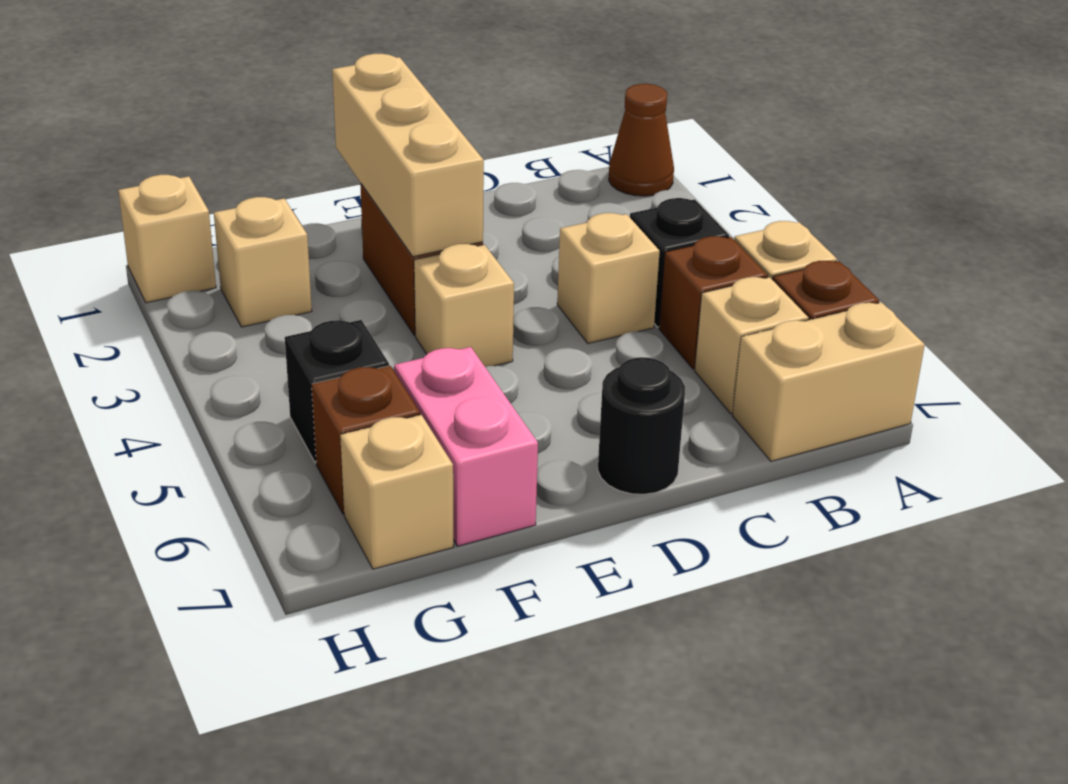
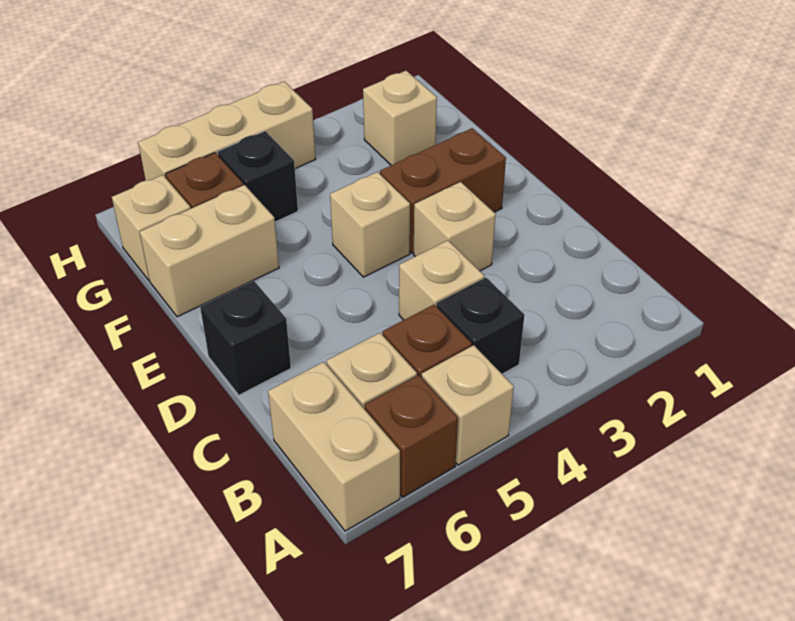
brown 1x1 cone [609,84,674,196] -> none
black 1x1 round brick [598,357,685,494] -> black 1x1 brick [200,281,291,395]
tan 1x3 brick [332,54,484,257] -> tan 1x3 brick moved to [138,82,315,180]
pink 1x2 brick [394,347,538,546] -> tan 1x2 brick [140,185,279,317]
tan 1x1 brick [118,175,216,303] -> tan 1x1 brick moved to [414,182,496,271]

